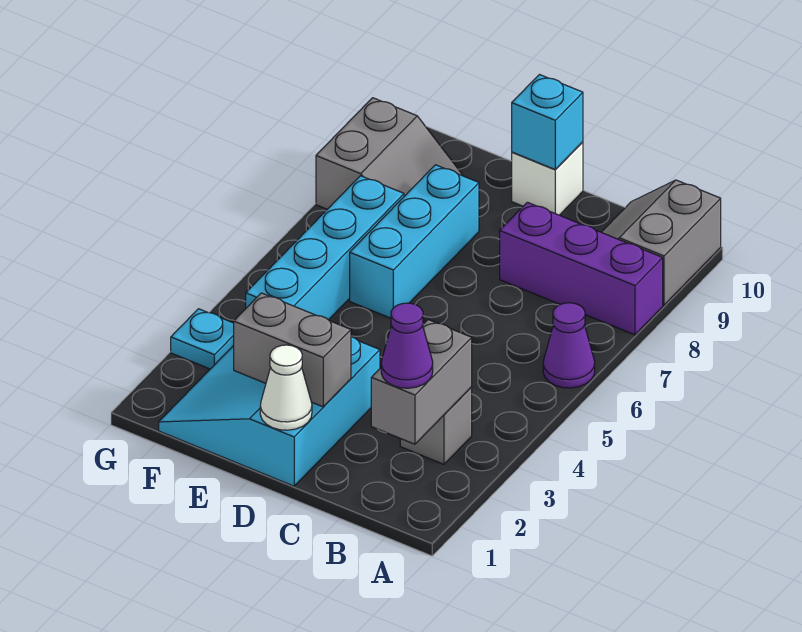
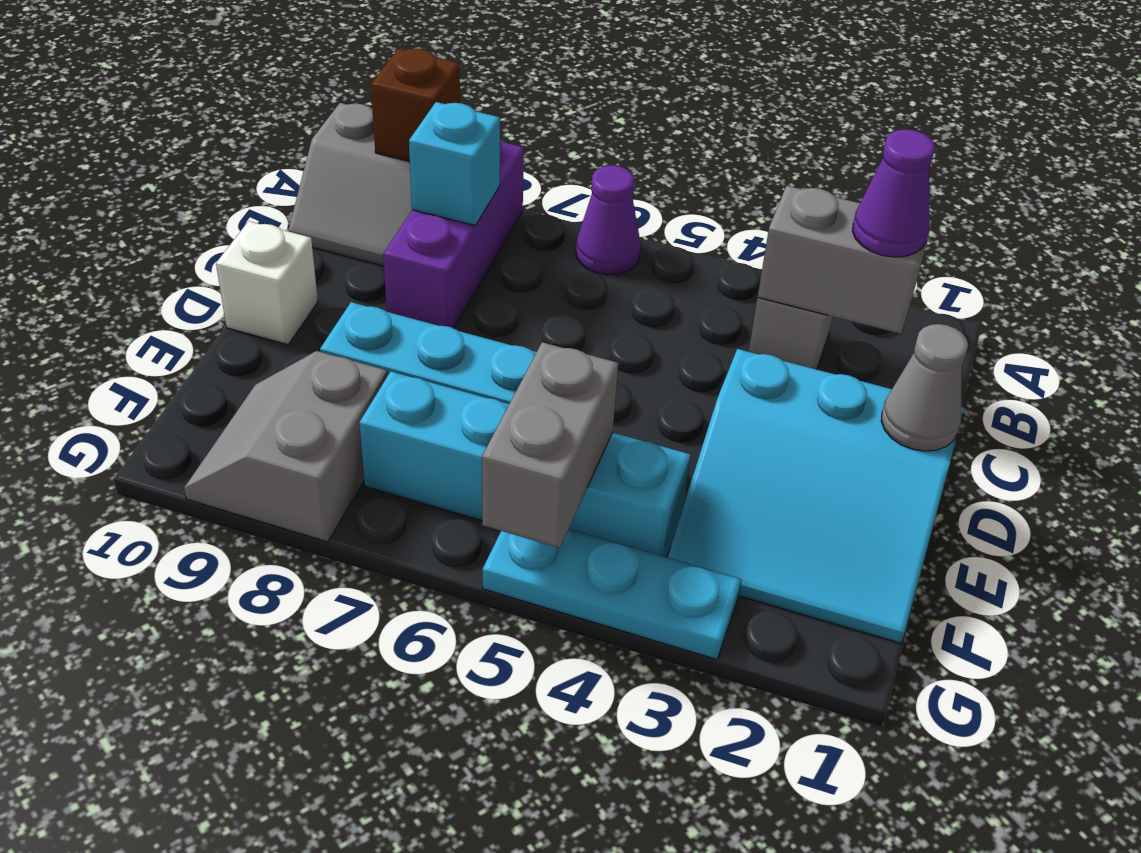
none -> brown 1x1 brick [371,49,460,161]
white 1x1 cone [260,345,312,430] -> grey 1x1 cone [881,324,968,451]
grey 1x2 brick [234,293,351,407] -> grey 1x2 brick moved to [482,342,618,548]
cyan 1x1 brick [512,75,583,170] -> cyan 1x1 brick moved to [409,102,500,226]
grey 2x2 slope [316,98,462,209] -> grey 2x2 slope turned to [184,351,387,542]
cyan 1x1 plate [171,309,234,369] -> cyan 1x3 plate [482,529,742,660]

